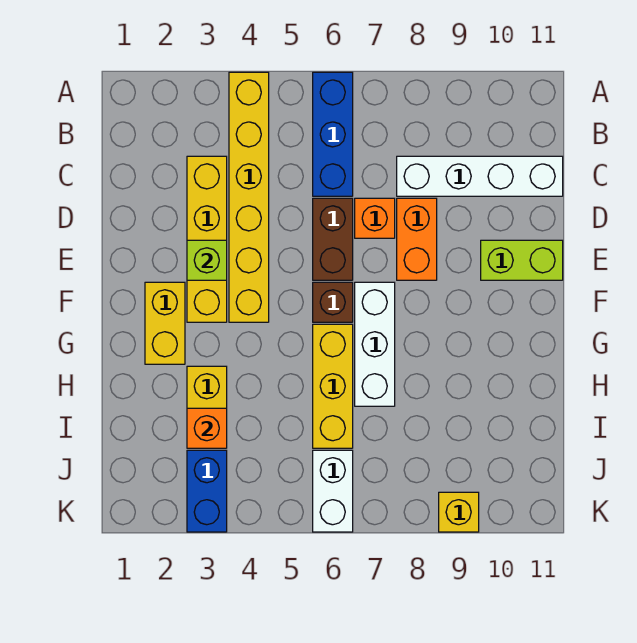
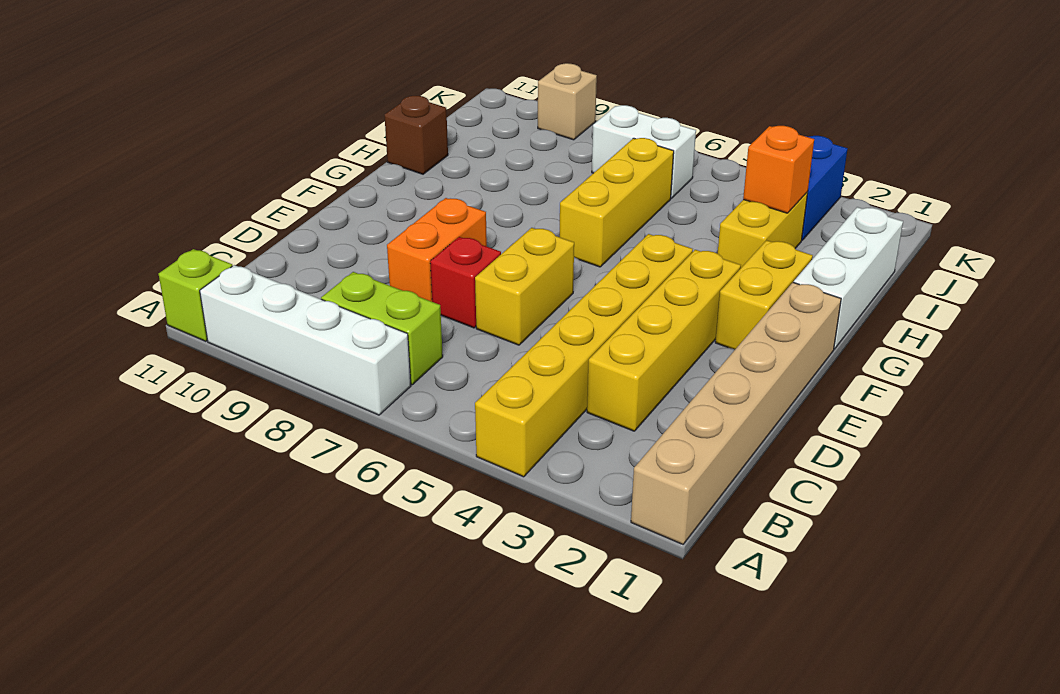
none -> tan 1x6 brick [631,282,841,544]
blue 1x3 brick [313,72,353,196] -> none
white 1x4 brick [397,156,563,196] -> white 1x4 brick moved to [200,265,411,415]
brown 1x2 brick [313,198,353,280] -> yellow 1x2 brick [475,228,574,345]
orange 1x1 brick [355,198,395,238] -> red 1x1 brick [430,237,501,328]
lime 1x1 brick [187,240,227,280] -> lime 1x1 brick moved to [159,249,232,341]
lime 1x2 brick [481,240,563,280] -> lime 1x2 brick moved to [321,272,443,385]
brown 1x1 brick [313,282,353,322] -> brown 1x1 brick moved to [384,96,448,174]
white 1x3 brick [355,282,395,406] -> white 1x3 brick moved to [794,207,903,349]
white 1x2 brick [313,450,353,532] -> white 1x2 brick turned to [592,105,696,198]
yellow 1x1 brick [439,492,479,532] -> tan 1x1 brick [538,63,597,140]

